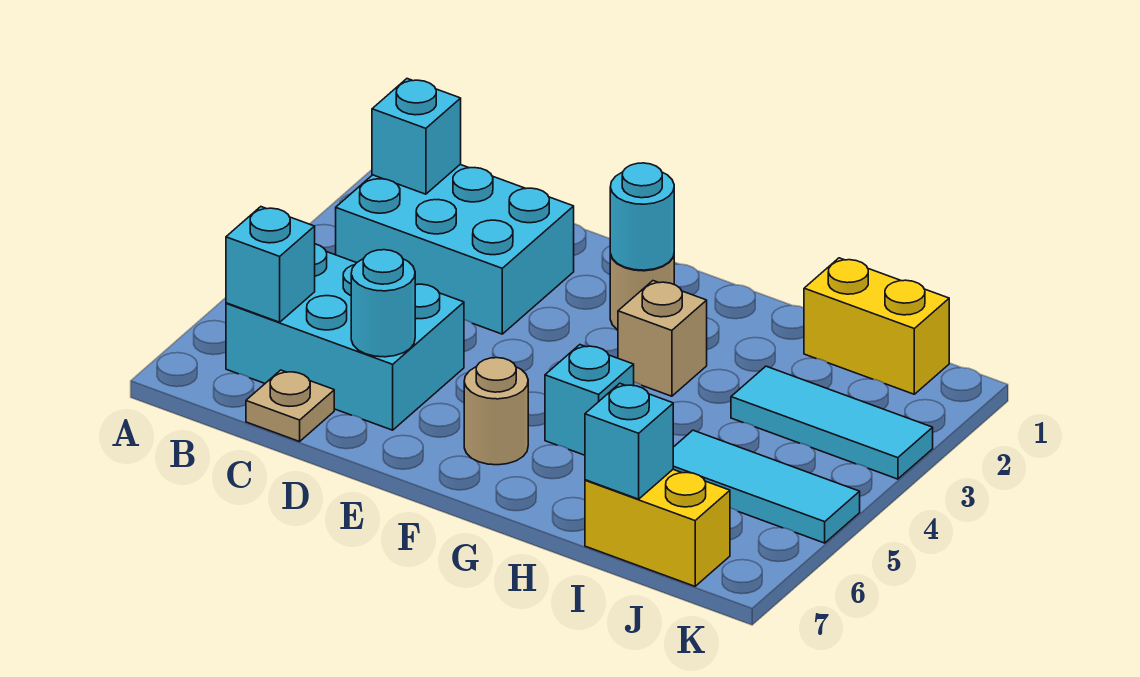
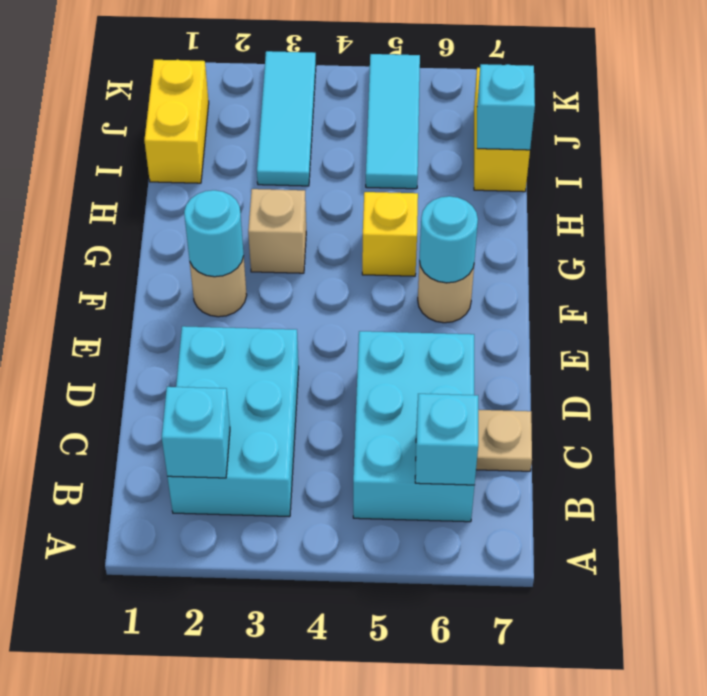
cyan 1x1 round brick [351,250,416,357] -> cyan 1x1 round brick moved to [419,196,478,283]
cyan 1x1 brick [545,345,634,455] -> yellow 1x1 brick [362,192,418,276]

